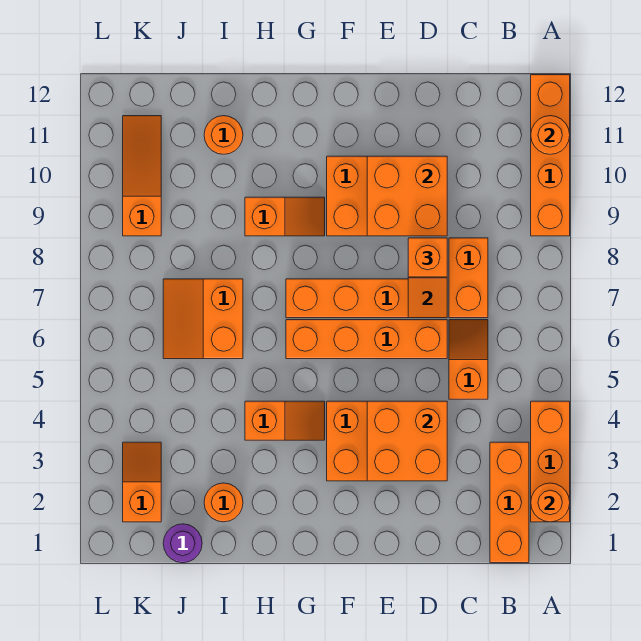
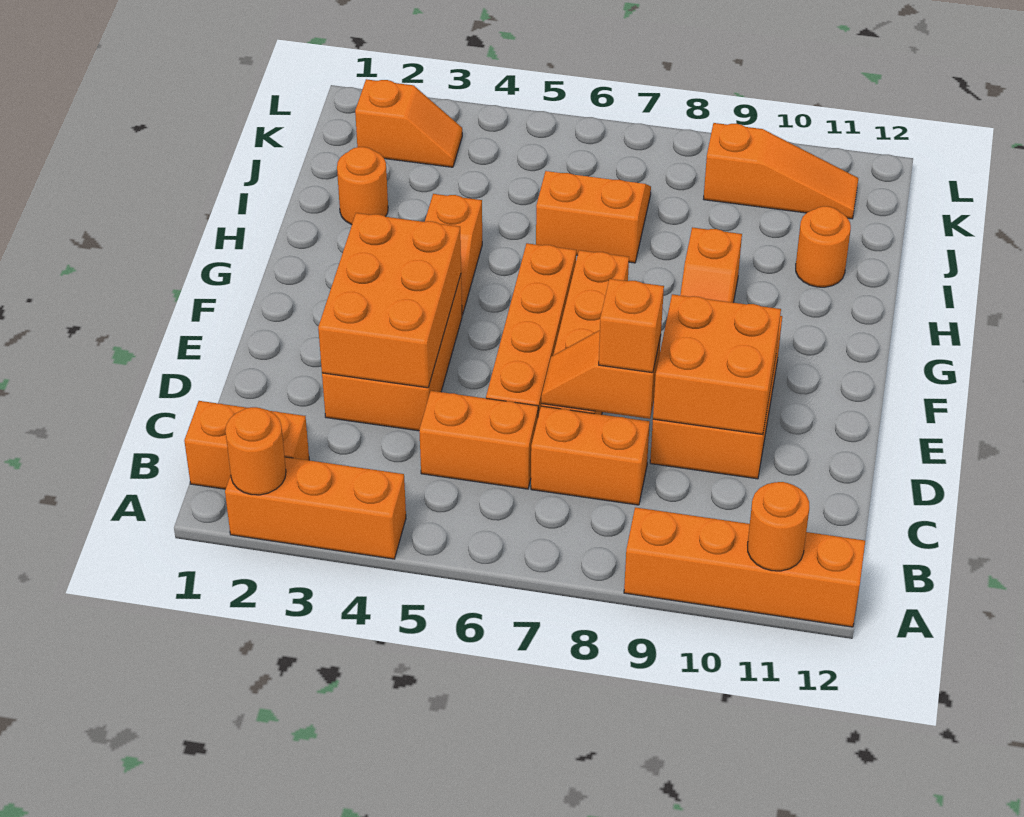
orange 1x3 brick [490,442,529,563] -> orange 1x2 brick [184,401,309,489]
orange 1x2 slope [449,320,488,399] -> orange 1x2 brick [419,391,538,489]
orange 2x2 brick [367,401,447,481] -> orange 2x3 brick [318,213,461,388]
purple 1x1 round brick [163,524,202,563] -> none

